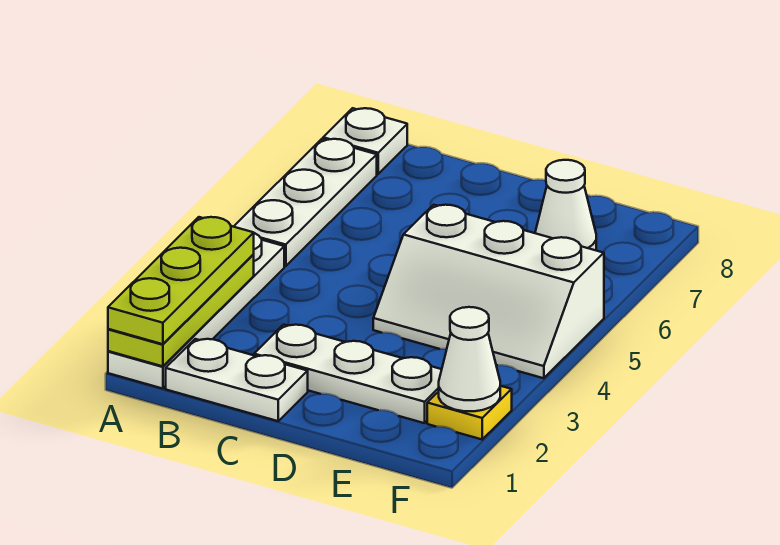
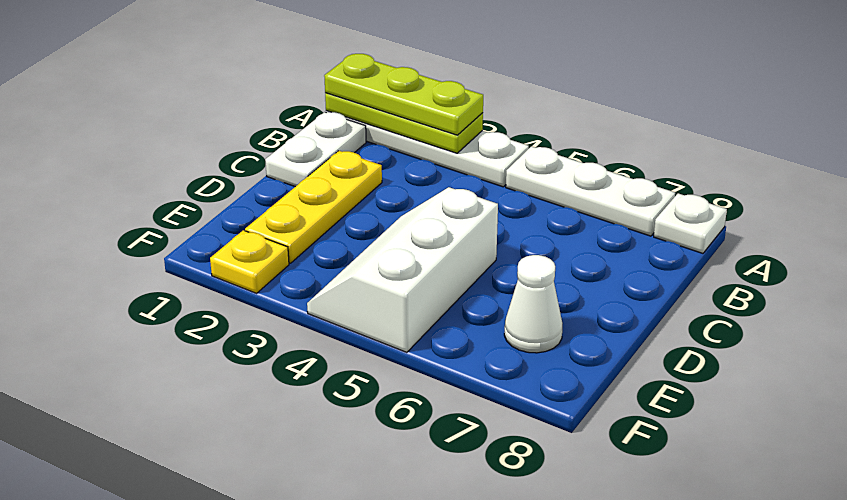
white 1x3 plate [254,325,442,423] -> yellow 1x3 plate [245,151,382,263]
white 1x1 cone [439,307,500,411] -> none

